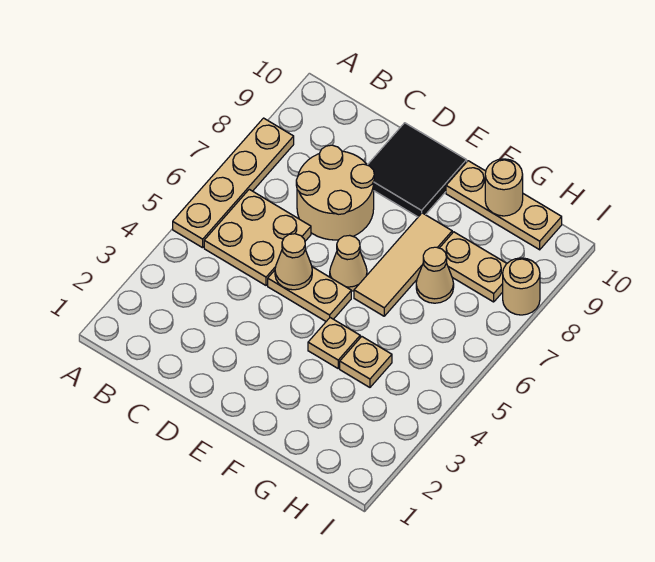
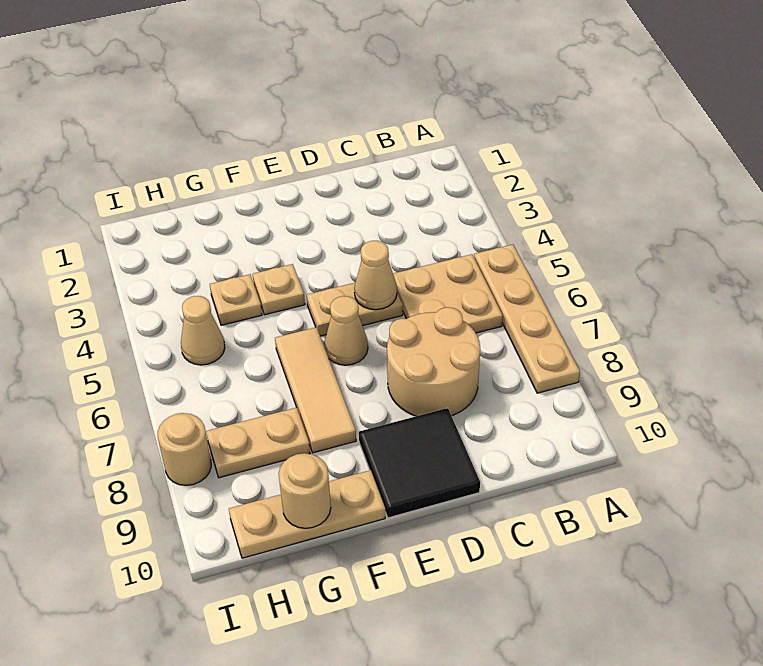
tan 1x1 cone [416,247,454,303] -> tan 1x1 cone moved to [181,296,225,365]

